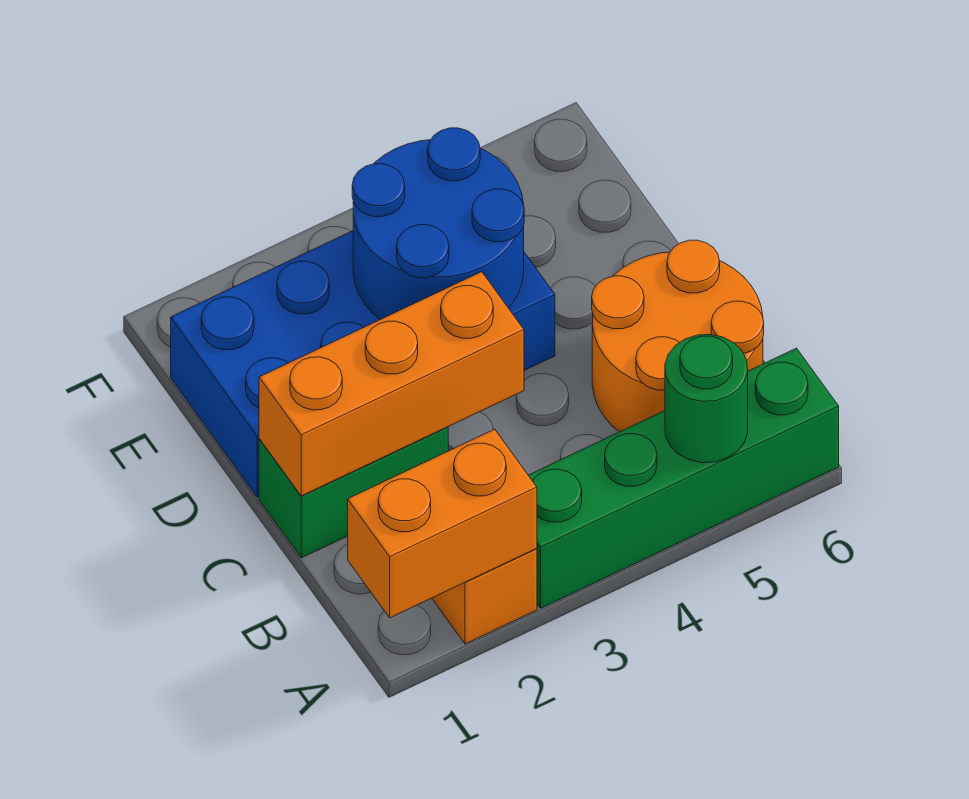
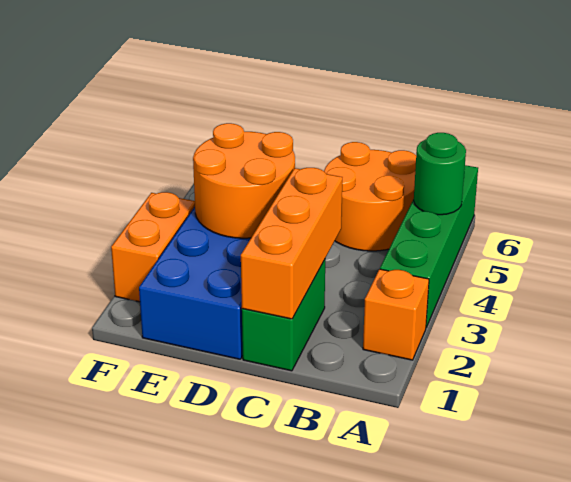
orange 1x2 brick [348,429,537,618] -> orange 1x2 brick moved to [111,192,195,302]
blue 2x2 round brick [352,128,524,319] -> orange 2x2 round brick [193,123,295,238]

